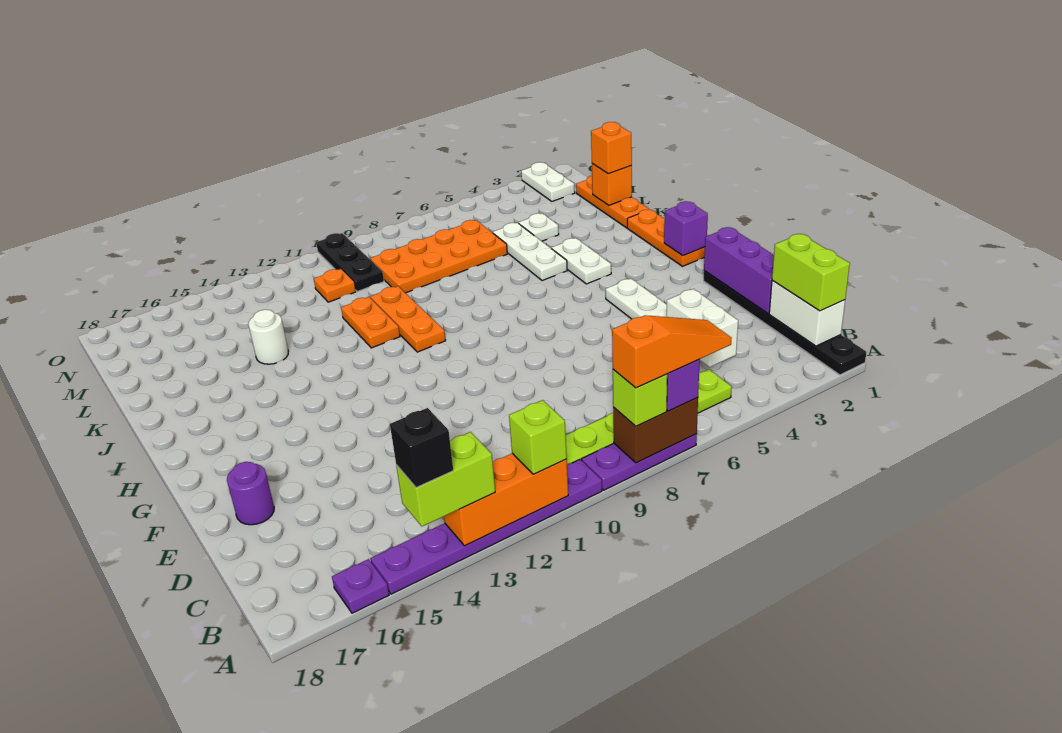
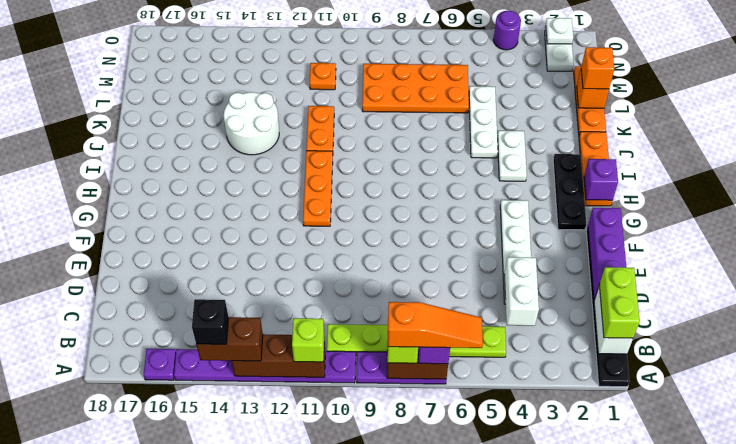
orange 1x3 brick [444,453,568,546] -> brown 1x3 brick [232,334,325,377]
lime 1x2 brick [396,432,495,526] -> brown 1x2 brick [196,317,263,361]
purple 1x1 round brick [227,462,274,525] -> purple 1x1 round brick moved to [493,11,521,50]
orange 1x3 plate [371,286,446,352] -> orange 1x3 plate moved to [303,151,333,226]
white 1x1 round brick [248,310,288,364] -> white 2x2 round brick [224,92,279,155]
white 1x1 plate [519,213,559,241] -> white 1x1 plate moved to [546,18,573,44]
black 1x3 plate [316,233,384,291] -> black 1x3 plate moved to [553,154,586,230]

